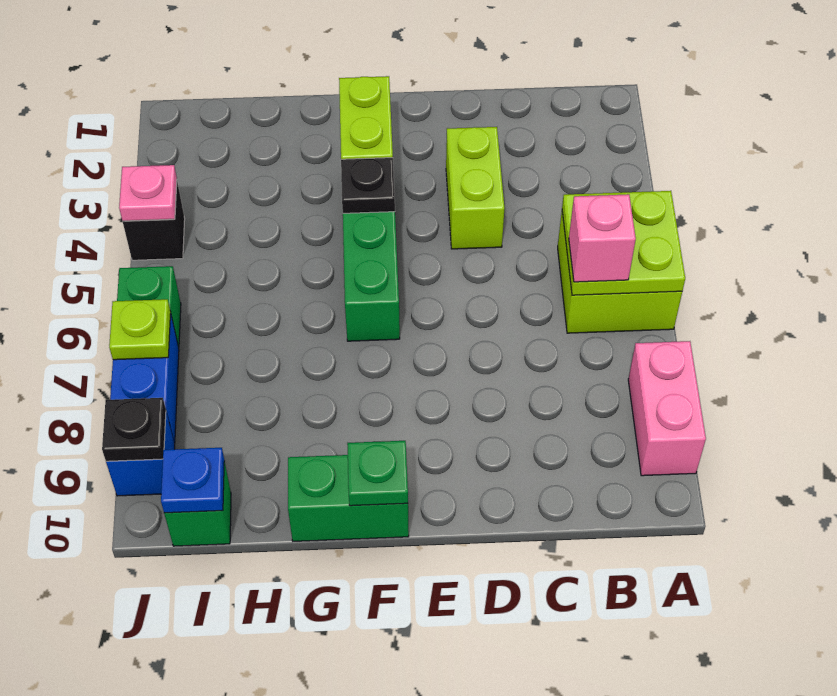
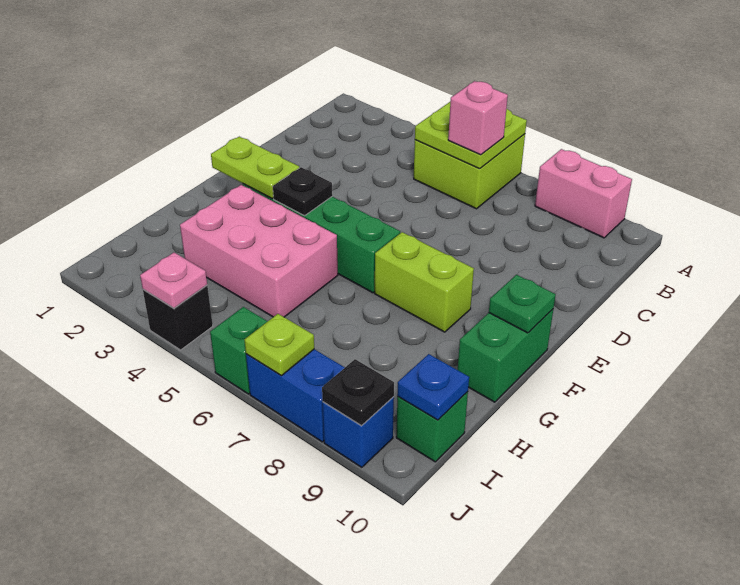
lime 1x2 brick [446,127,504,249] -> lime 1x2 brick moved to [375,232,474,332]
none -> pink 2x3 brick [180,185,338,317]

